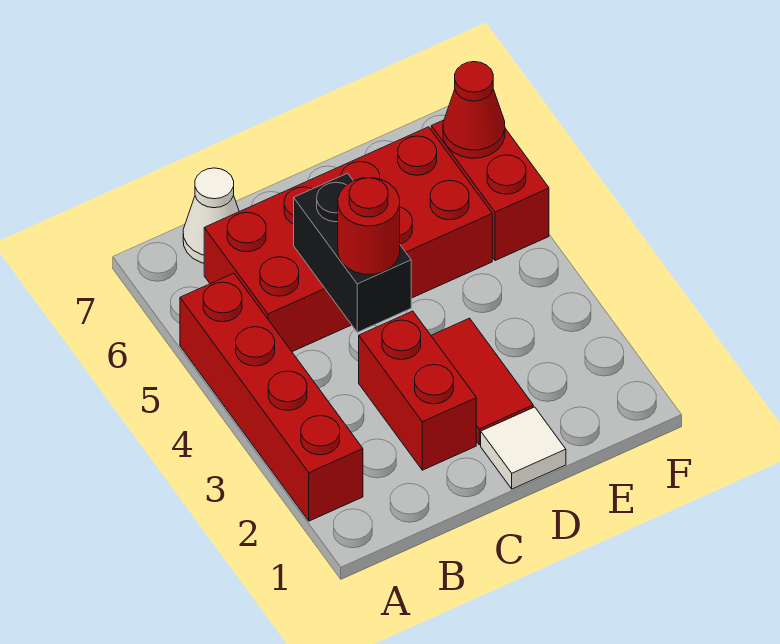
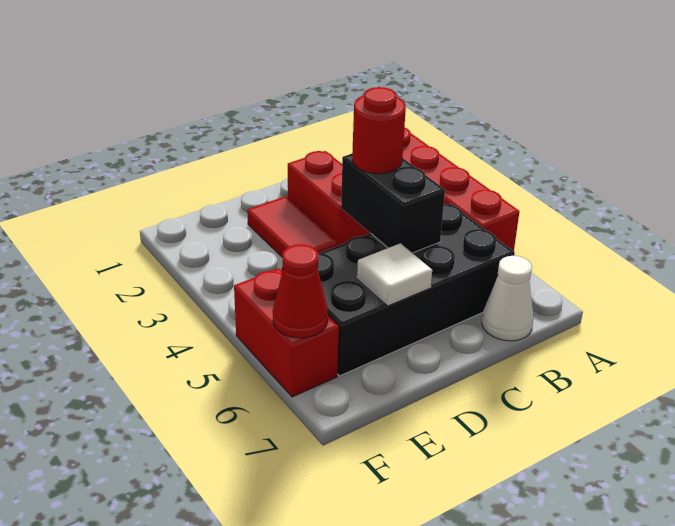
red 2x4 brick [204,127,492,352] -> black 2x4 brick [281,203,515,376]
white 1x1 tile [481,407,566,489] -> white 1x1 tile moved to [357,243,432,305]

